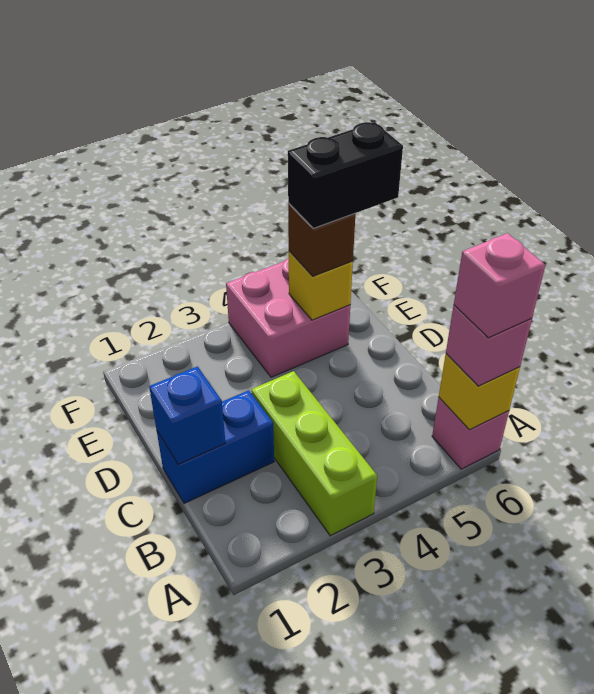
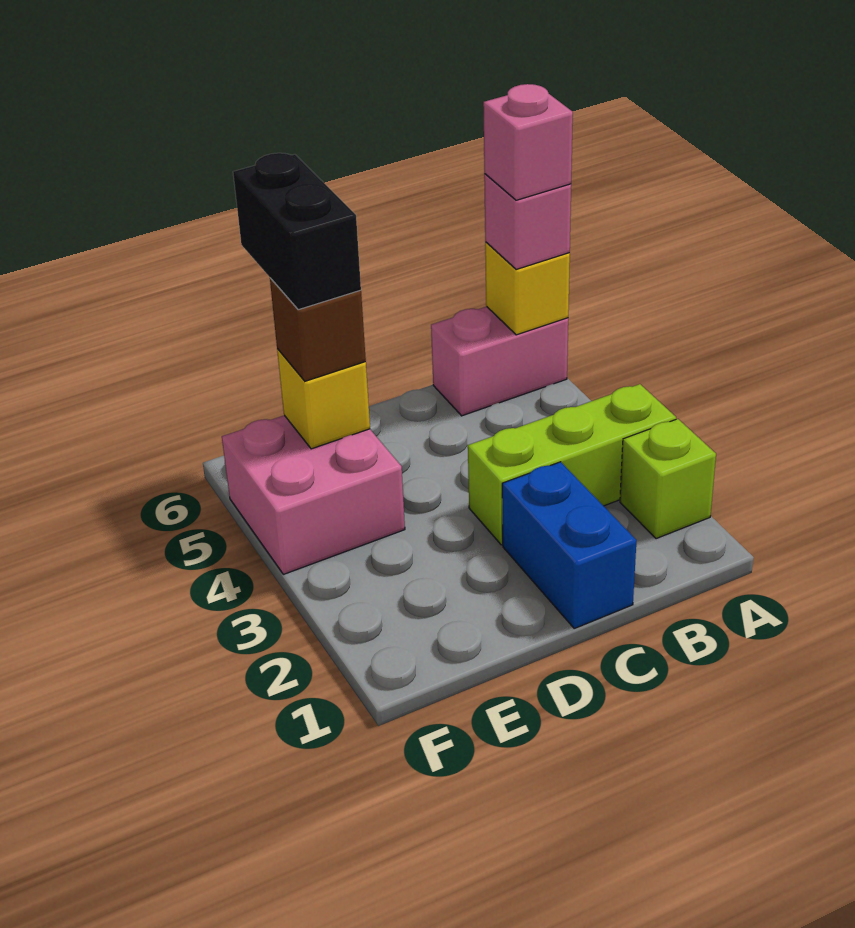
none -> lime 1x1 brick [620,419,716,539]
pink 1x1 brick [432,398,509,469] -> pink 1x2 brick [431,307,568,416]
blue 1x1 brick [149,367,225,465] -> none

